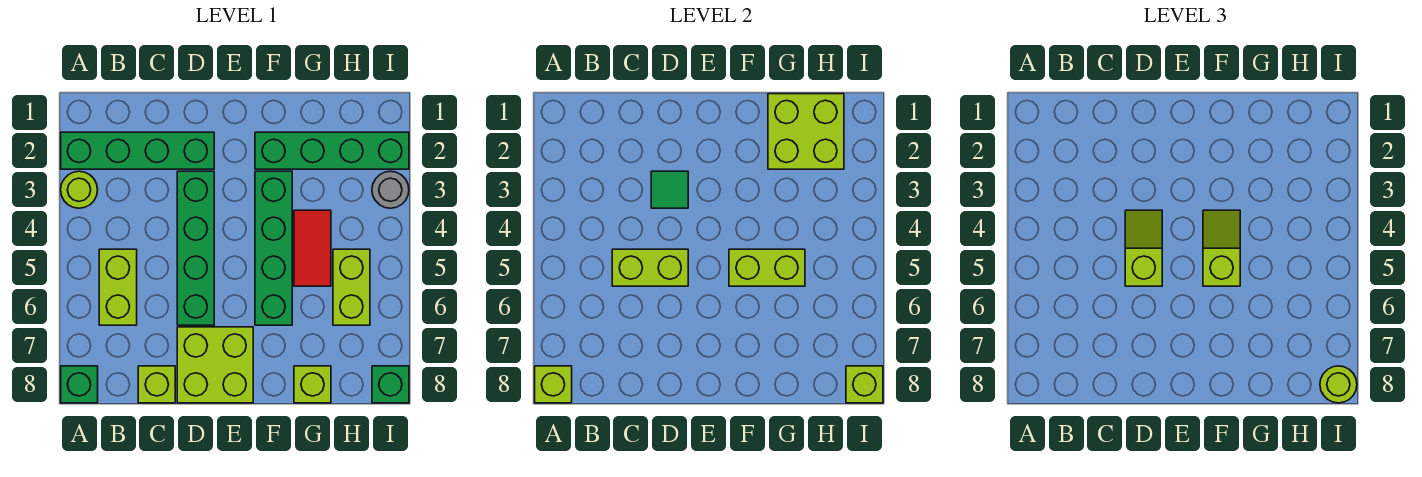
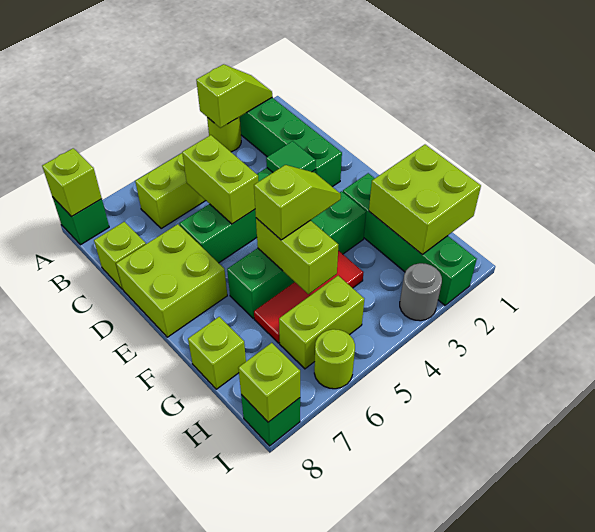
lime 1x2 slope [1125,210,1162,286] -> lime 1x2 slope moved to [196,64,272,128]
red 1x2 tile [294,210,331,286] -> red 1x3 tile [254,251,364,343]
lime 1x1 round brick [1320,366,1357,403] -> lime 1x1 round brick moved to [314,329,355,389]

